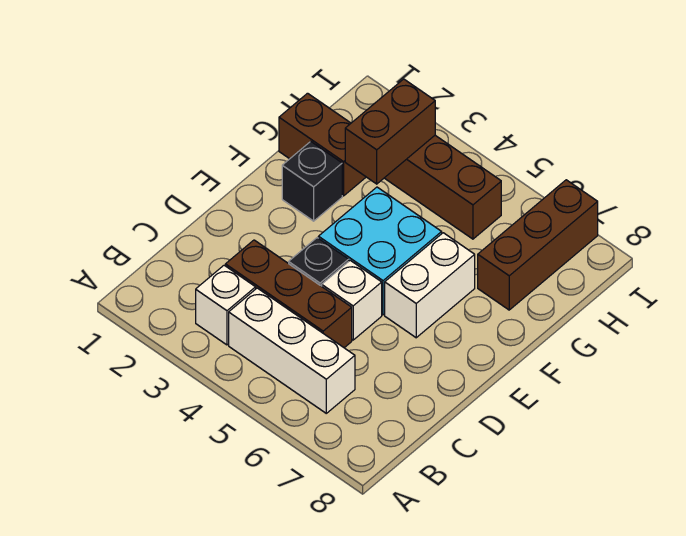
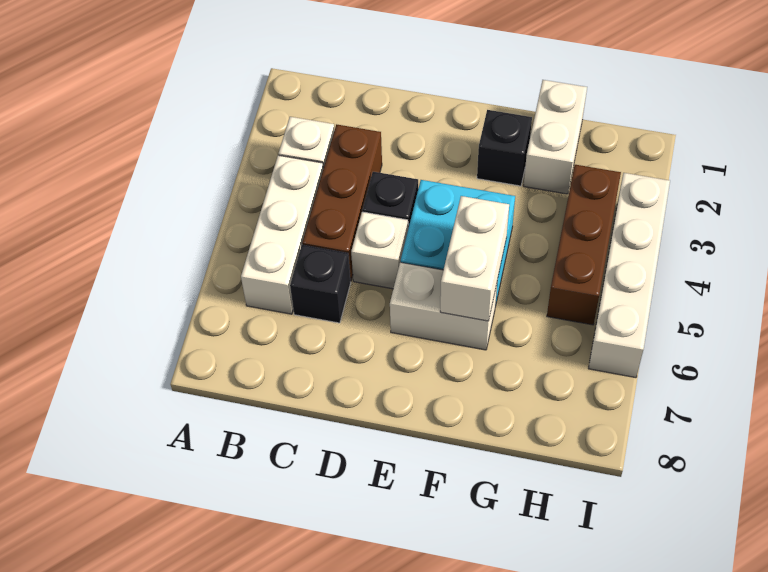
none -> black 1x1 brick [290,245,351,323]
none -> white 1x2 brick [440,196,509,321]
brown 1x2 brick [279,93,366,196] -> white 1x2 brick [524,80,587,194]
brown 1x2 brick [345,79,435,184] -> none
brown 1x3 brick [478,180,598,310] -> none
none -> white 1x4 brick [588,173,670,378]

